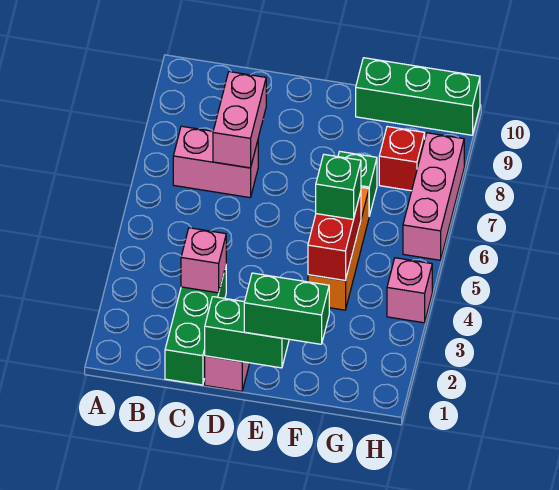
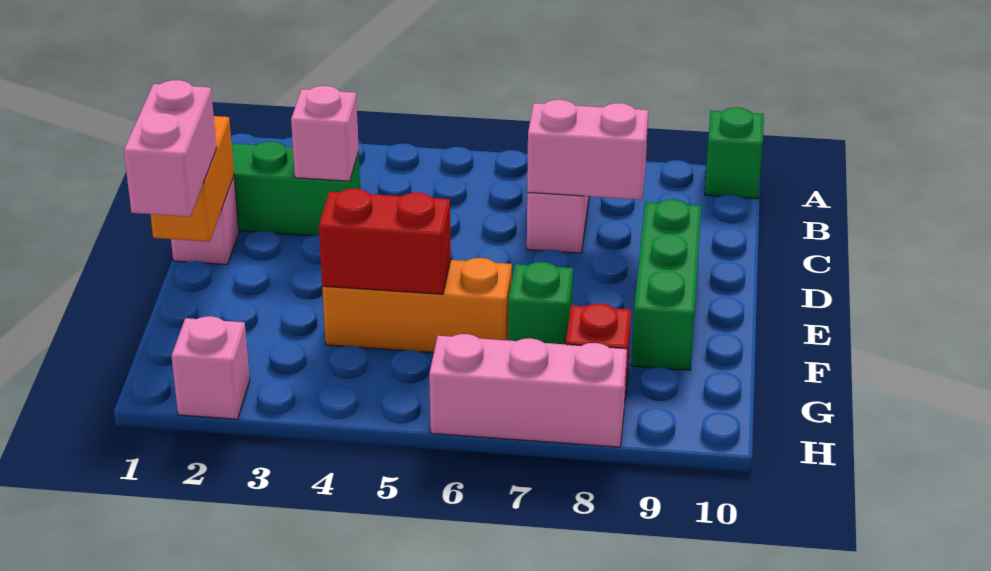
green 1x2 brick [205,297,289,368] -> orange 1x2 brick [150,116,234,242]
green 1x2 brick [244,273,329,344] -> pink 1x2 brick [124,80,217,217]
green 1x1 brick [316,154,361,220] -> green 1x1 brick moved to [705,107,764,199]
green 1x3 brick [356,58,480,135] -> green 1x3 brick moved to [632,199,701,370]
pink 1x1 brick [387,258,432,323] -> pink 1x1 brick moved to [171,316,250,419]

